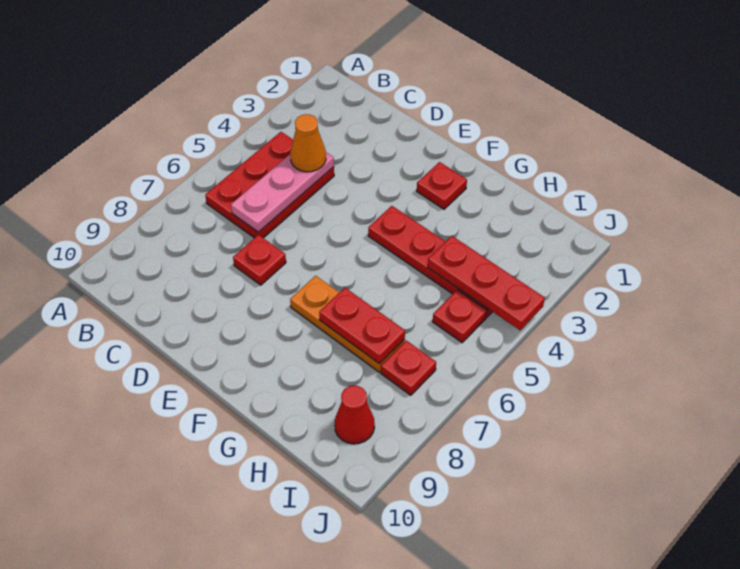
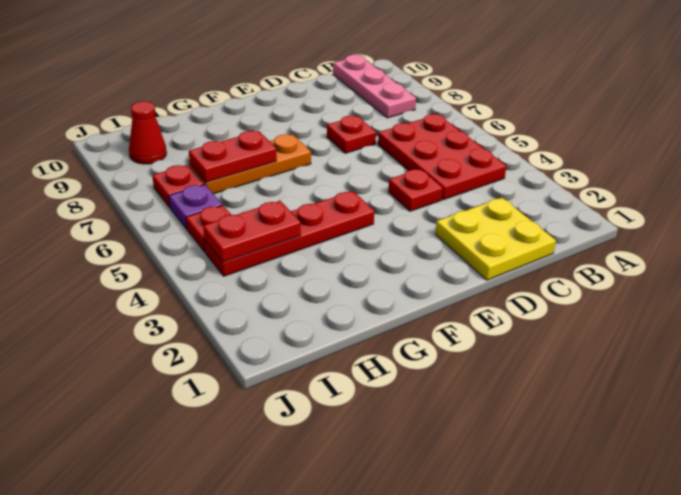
none -> yellow 2x2 plate [435,198,556,280]
pink 1x3 plate [231,152,334,232] -> pink 1x3 plate moved to [333,55,416,118]
orange 1x1 cone [290,114,326,172] -> none
red 1x1 plate [417,162,467,209] -> red 1x1 plate moved to [388,169,443,211]
red 1x3 plate [428,236,545,330] -> red 1x2 plate [203,201,301,262]
none -> purple 1x1 plate [169,184,222,229]

